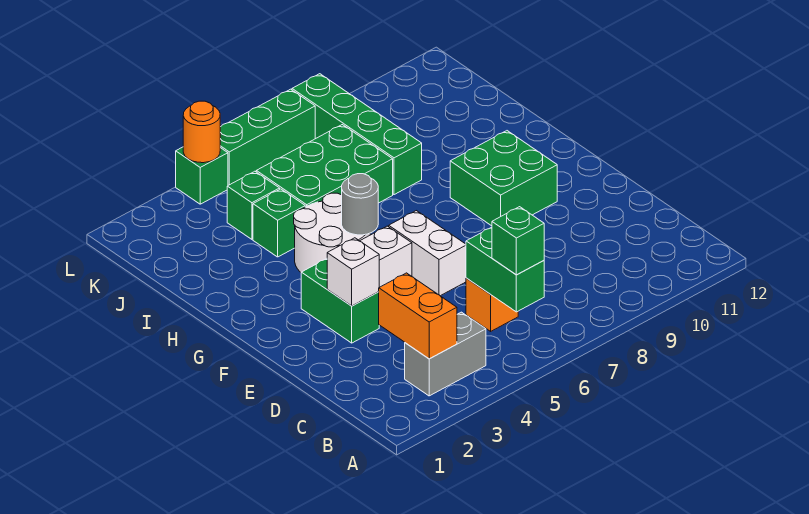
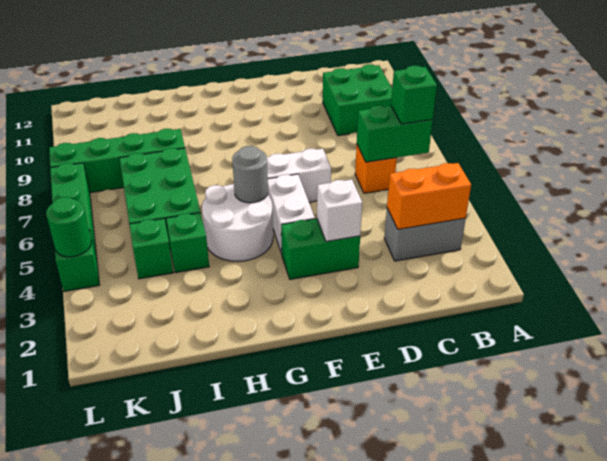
grey 1x2 brick [405,312,486,396] -> grey 1x2 brick turned to [384,208,466,261]
green 2x2 brick [450,131,557,226] -> green 2x2 brick moved to [323,64,392,136]
orange 1x1 round brick [183,101,220,163] -> green 1x1 round brick [46,197,91,257]

